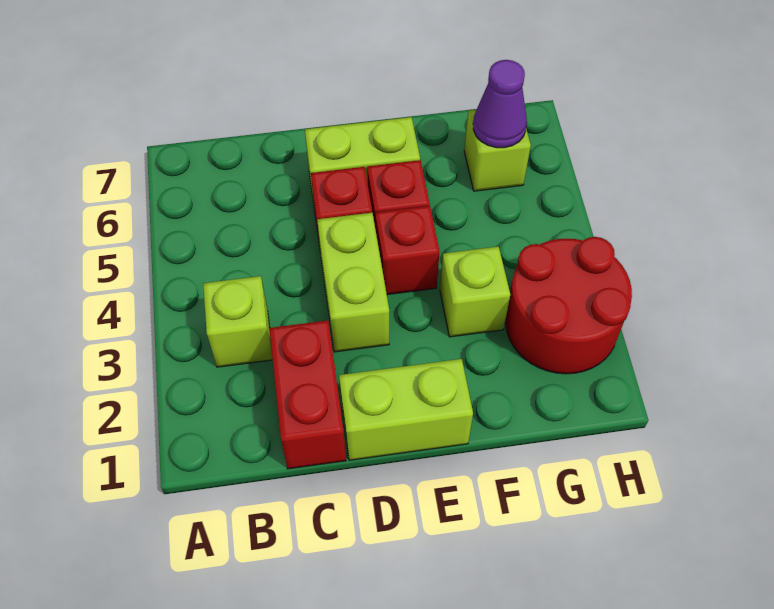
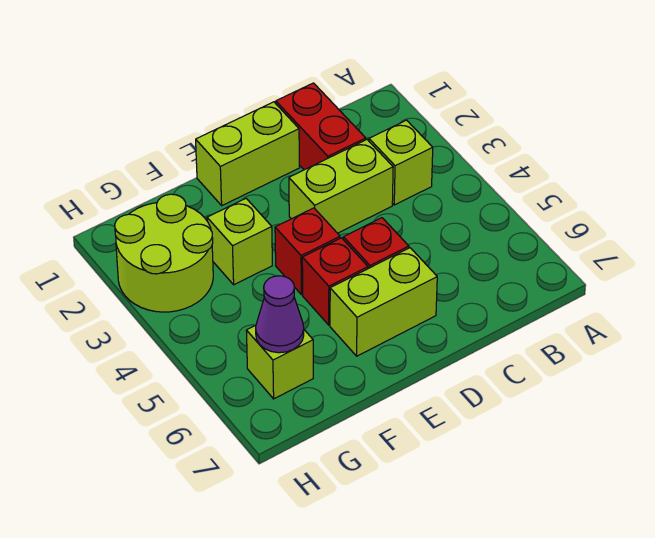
lime 1x2 brick [317,213,389,352] -> lime 1x2 brick turned to [289,140,393,233]
red 2x2 round brick [505,237,632,374] -> lime 2x2 round brick [115,194,213,312]

